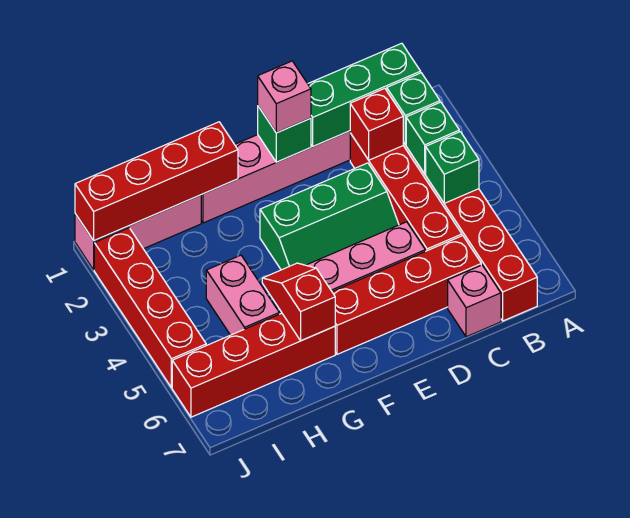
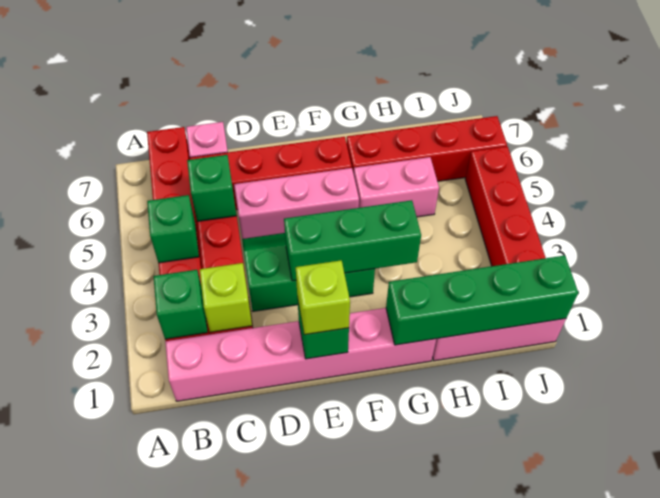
green 1x3 brick [308,43,421,146] -> green 1x3 brick moved to [284,200,421,281]
green 1x1 brick [406,102,459,174] -> green 1x1 brick moved to [187,155,237,221]
red 1x1 brick [350,88,404,160] -> lime 1x1 brick [200,263,252,332]
pink 1x1 brick [258,61,311,133] -> lime 1x1 brick [296,260,350,335]
red 1x4 brick [75,122,238,241] -> green 1x4 brick [386,255,578,345]
red 1x2 slope [262,263,335,341] -> none
pink 1x2 brick [206,255,279,335] -> pink 1x2 brick turned to [354,157,439,217]

